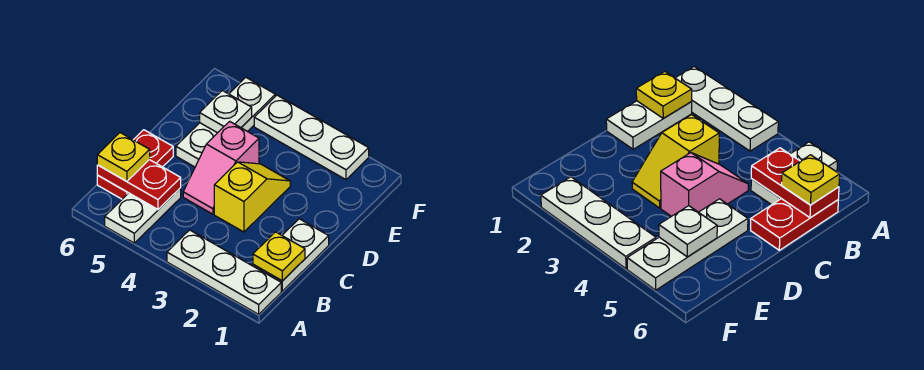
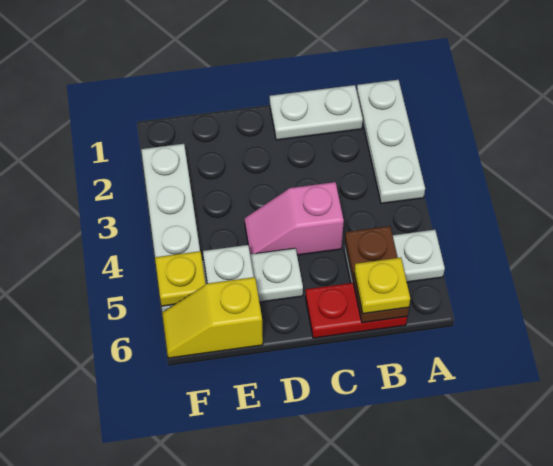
yellow 1x1 plate [253,232,305,281] -> yellow 1x1 plate moved to [155,251,206,306]
red 1x2 plate [97,160,181,209] -> brown 1x2 plate [345,226,409,323]
yellow 1x2 slope [214,162,290,232] -> yellow 1x2 slope moved to [162,277,263,358]
pink 1x2 slope [183,121,259,214] -> pink 1x2 slope turned to [245,182,344,255]

